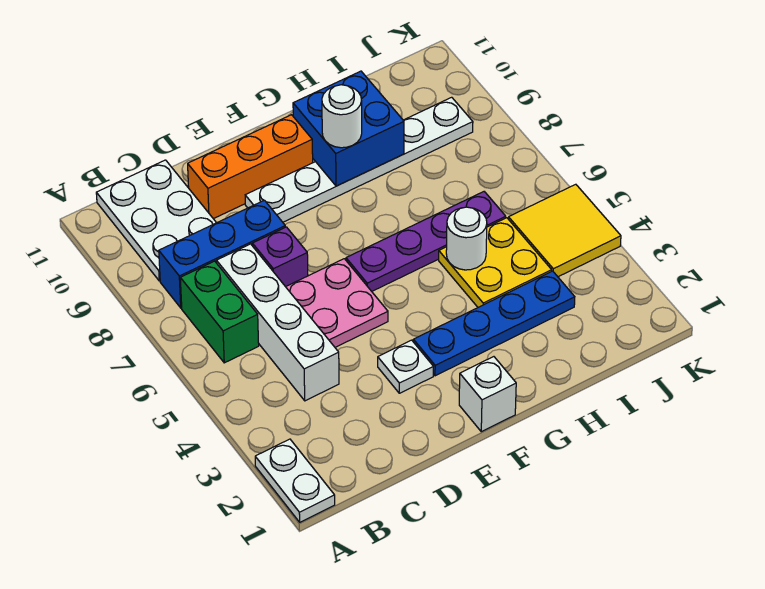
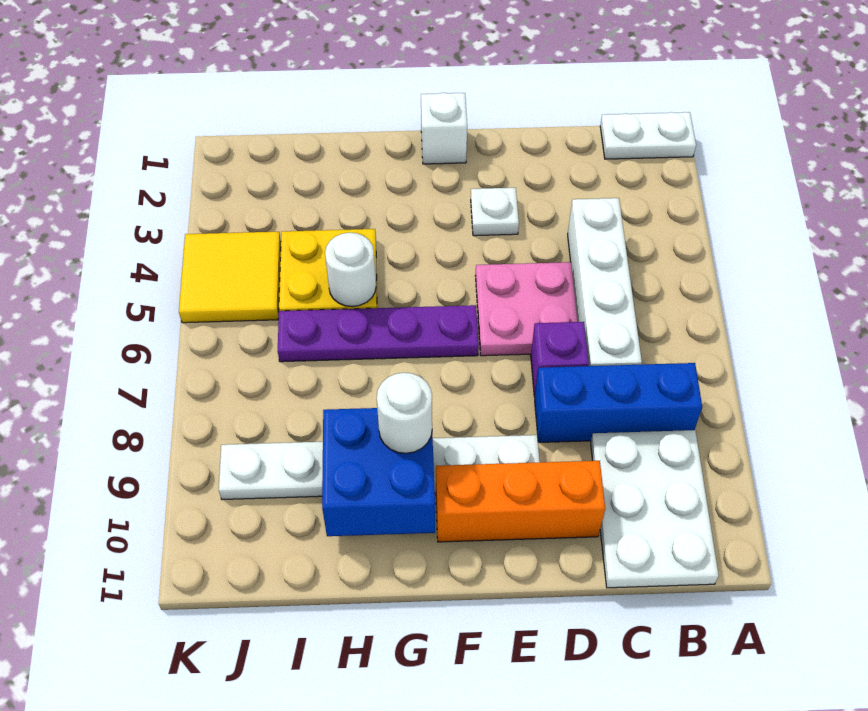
white 1x2 plate [255,439,335,522] -> white 1x2 plate turned to [600,112,696,159]
green 1x2 brick [180,261,259,363] -> none
blue 1x4 plate [413,271,575,376] -> none

